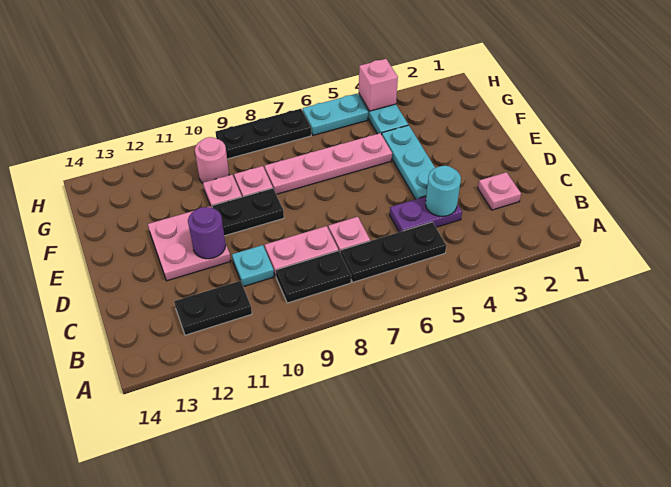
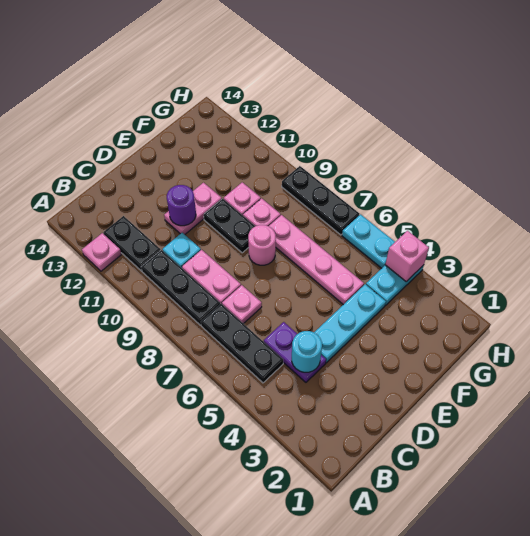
black 1x2 plate [276,251,351,303] -> black 1x3 plate [141,250,220,325]
pink 1x1 plate [478,172,521,210] -> pink 1x1 plate moved to [82,233,121,271]
pink 2x2 plate [148,206,231,281] -> pink 1x2 plate [164,183,222,234]
pink 1x1 round brick [195,137,229,183] -> pink 1x1 round brick moved to [248,225,276,265]

